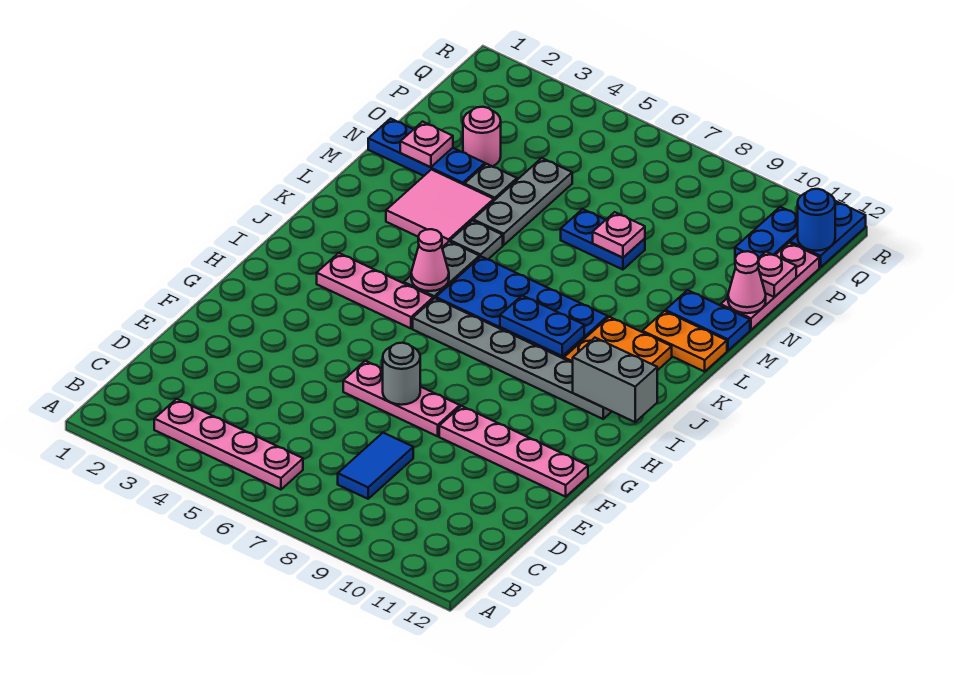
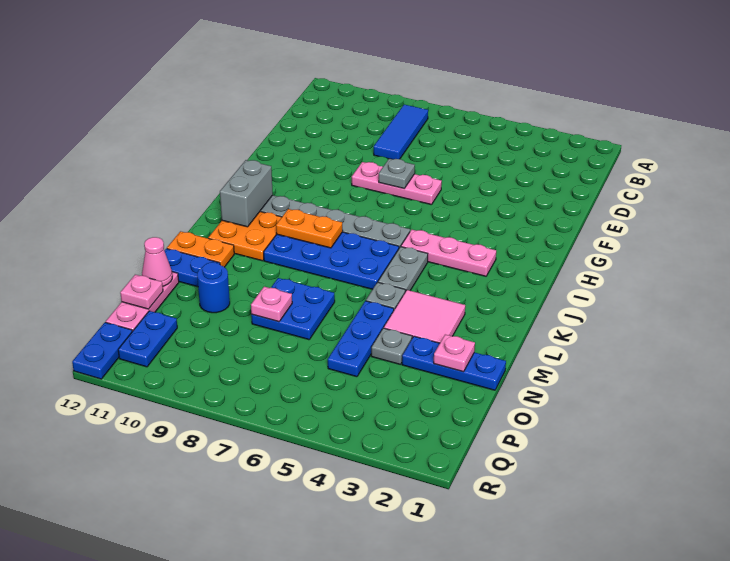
pink 1x4 plate [154,399,303,490] -> none
blue 1x2 tile [338,433,413,499] -> blue 1x3 tile [374,105,428,159]
grey 1x1 round brick [383,343,420,405] -> grey 1x1 plate [379,159,415,188]
pink 1x4 plate [439,406,588,497] -> none
grey 1x2 brick [573,338,657,422] -> grey 1x2 brick turned to [220,160,273,227]
pink 1x1 cone [411,229,449,291] -> none
blue 1x2 plate [500,295,584,356] -> orange 1x2 plate [276,209,343,248]
grey 1x3 plate [473,158,572,245] -> blue 1x3 plate [328,301,394,377]
blue 1x2 plate [561,209,645,270] -> blue 2x2 plate [251,278,335,340]
pink 1x1 round brick [463,107,501,166] -> none
blue 1x1 round brick [798,189,835,251] -> blue 1x1 round brick moved to [197,262,230,313]

